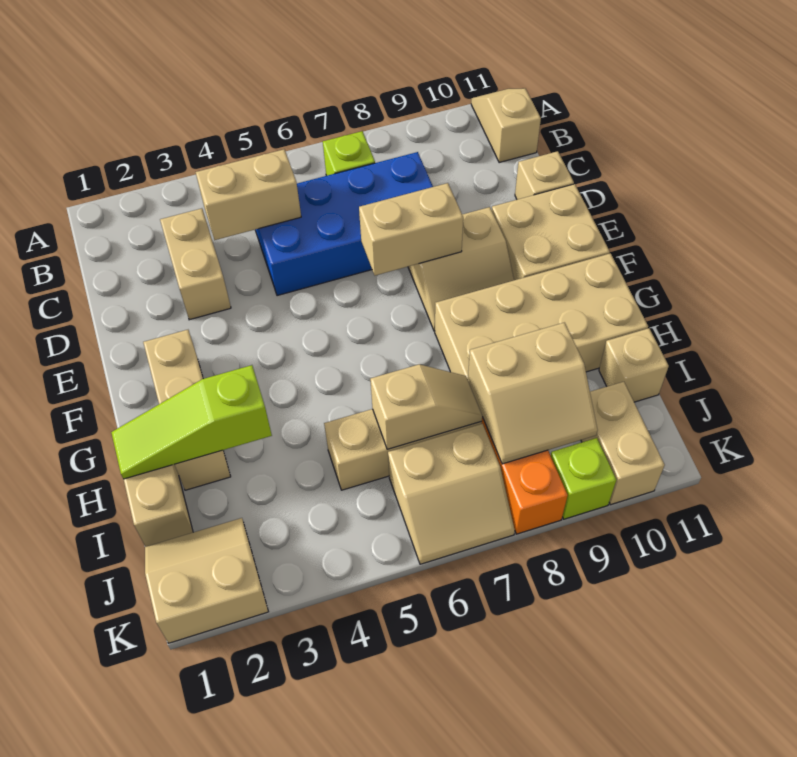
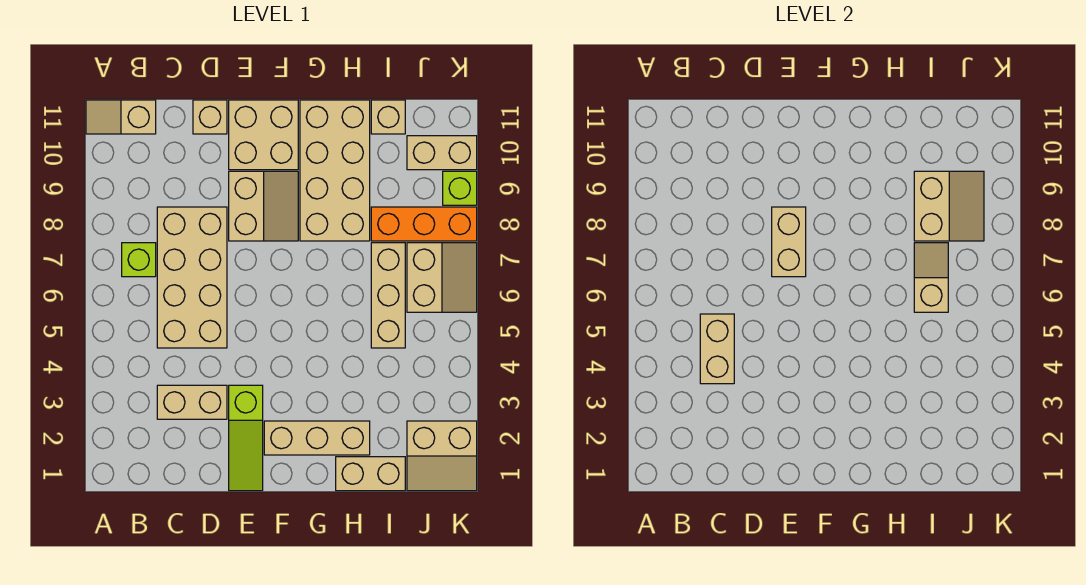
blue 2x4 brick [255,152,433,296] -> tan 2x4 brick [157,207,227,348]
lime 1x3 slope [111,365,272,479] -> lime 1x3 slope moved to [229,385,263,491]
tan 2x2 slope [145,518,268,643] -> tan 2x2 slope turned to [407,421,477,491]

